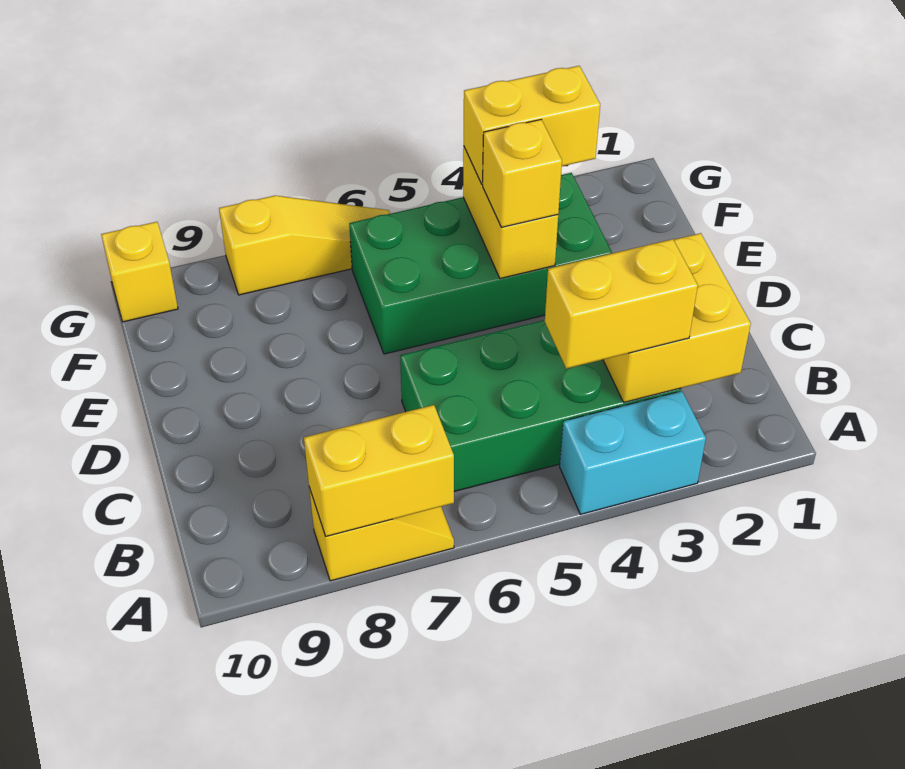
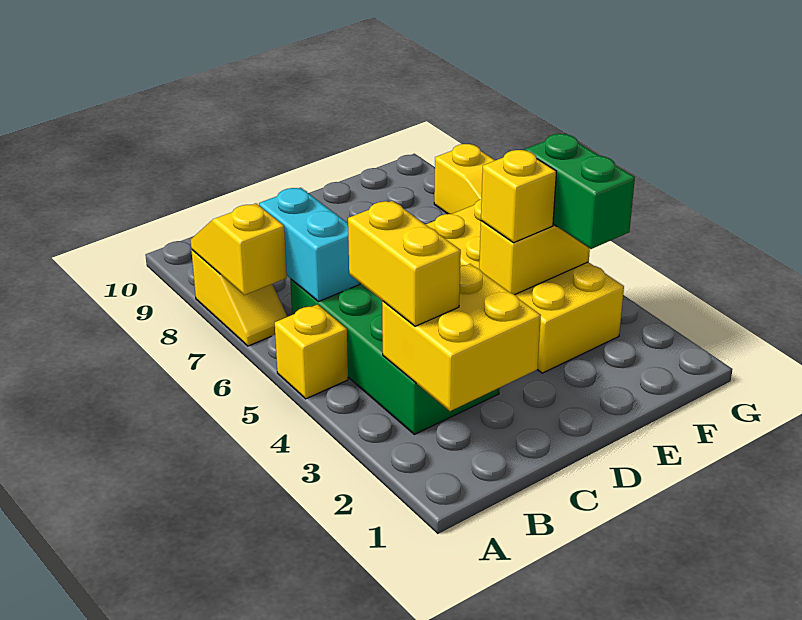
cyan 1x2 brick [560,391,706,514] -> cyan 1x2 brick moved to [259,188,360,302]
yellow 1x2 brick [304,405,454,536] -> yellow 1x2 slope [191,203,287,295]
green 2x4 brick [349,173,612,354] -> yellow 2x4 brick [426,199,624,373]
yellow 1x2 brick [464,66,600,184] -> green 1x2 brick [525,134,635,249]
yellow 1x1 brick [101,222,178,322] -> yellow 1x1 brick moved to [275,305,348,399]

